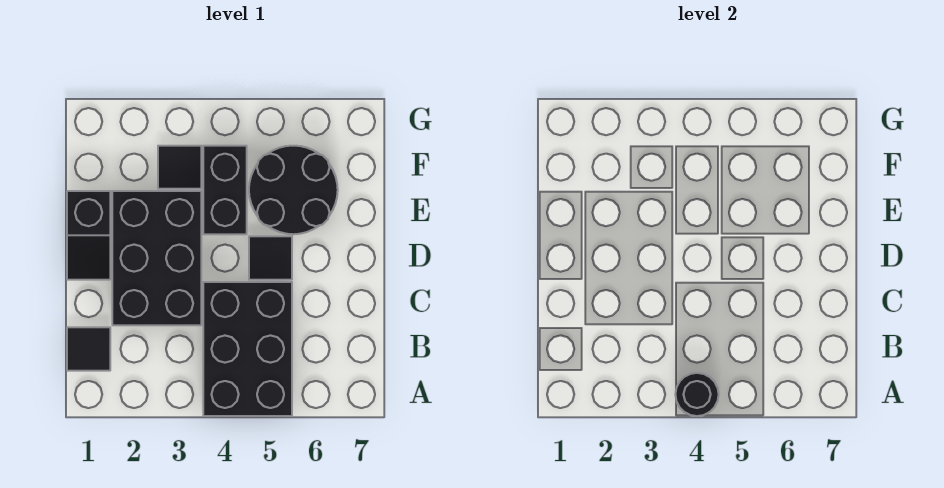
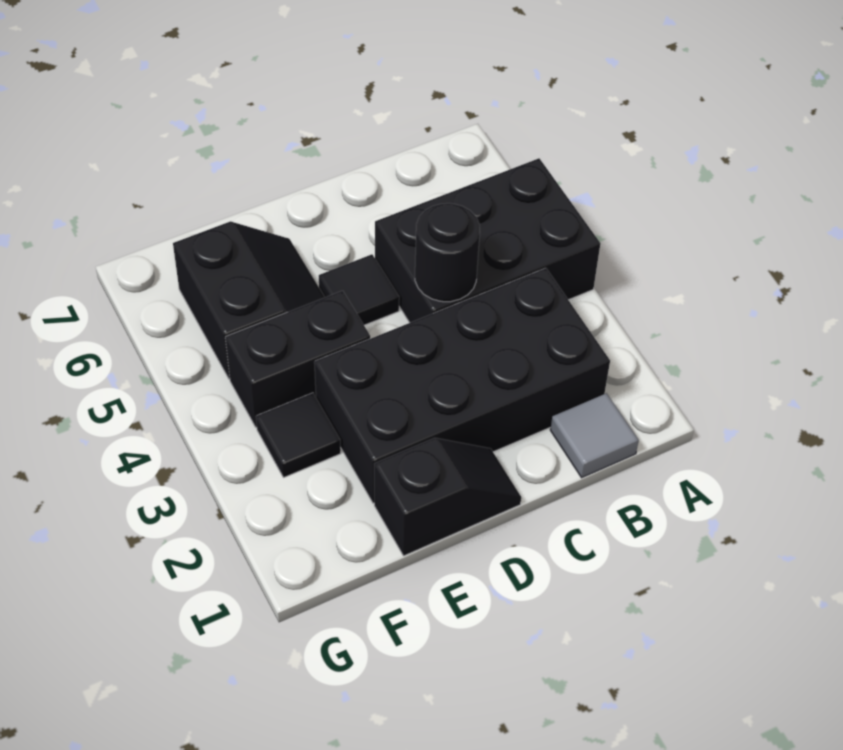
black 1x1 round brick [675,373,719,416] -> black 1x1 round brick moved to [415,203,480,302]
black 1x1 tile [67,327,110,371] -> grey 1x1 tile [550,393,639,478]
black 2x3 brick [112,191,201,325] -> black 2x4 brick [314,268,610,503]
black 2x2 round brick [249,146,338,234] -> black 2x2 slope [173,221,325,379]

